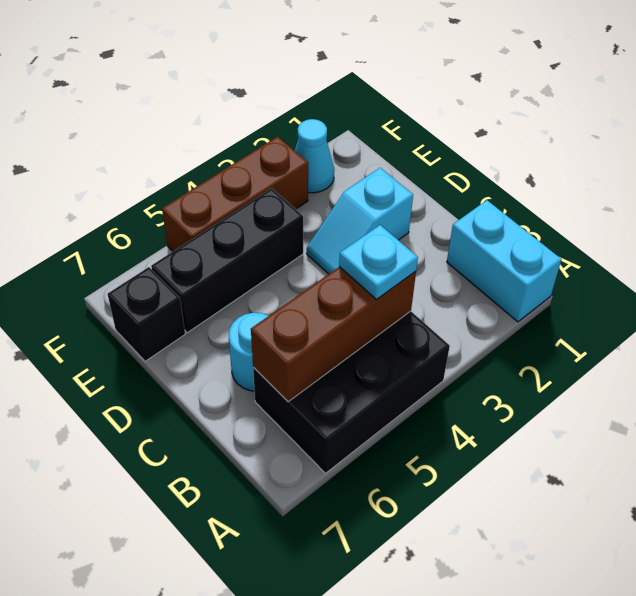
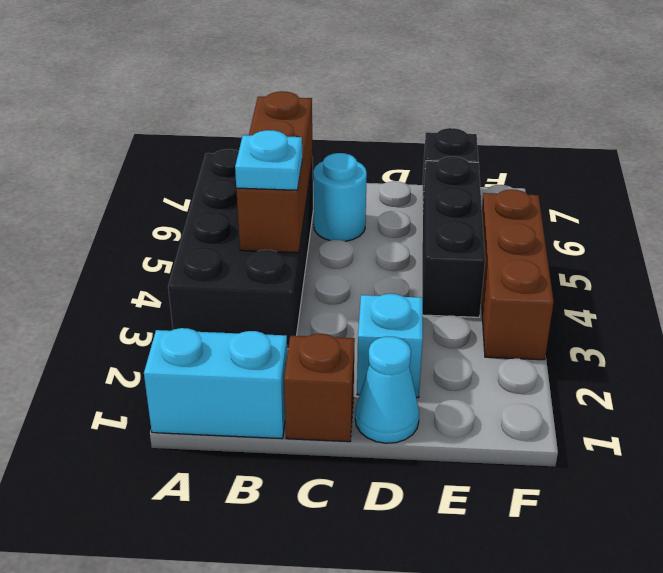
black 2x3 brick [253,311,450,473] -> black 2x4 brick [168,149,313,349]
none -> brown 1x1 brick [284,334,355,442]
cyan 1x1 cone [295,119,334,193] -> cyan 1x1 cone moved to [355,337,419,443]

